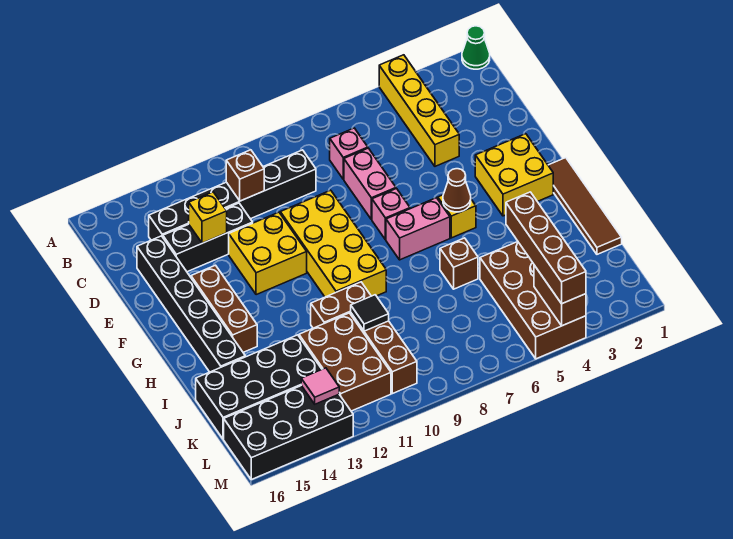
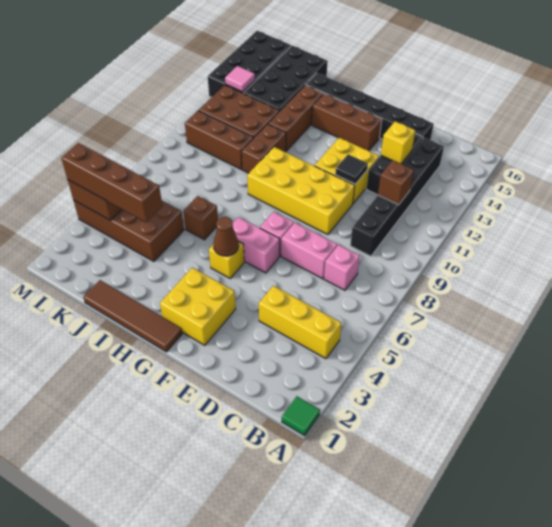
green 1x1 cone [462,26,490,69] -> green 1x1 tile [282,396,320,436]
yellow 1x4 brick [379,55,459,166] -> yellow 1x3 brick [259,286,342,359]
pink 1x2 brick [386,198,450,260] -> pink 1x2 brick turned to [232,217,280,273]
none -> brown 1x3 brick [268,85,323,151]
black 1x1 tile [351,295,389,331] -> black 1x1 tile moved to [335,154,368,184]

